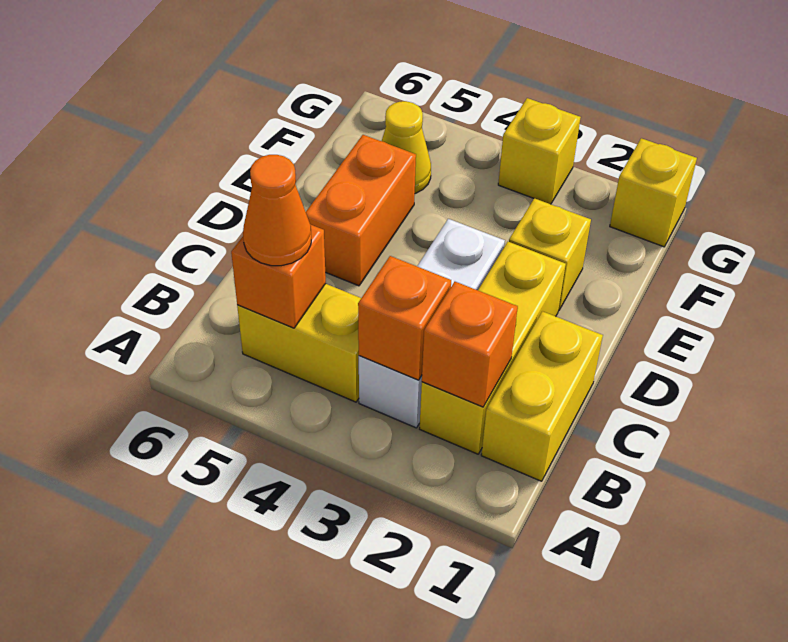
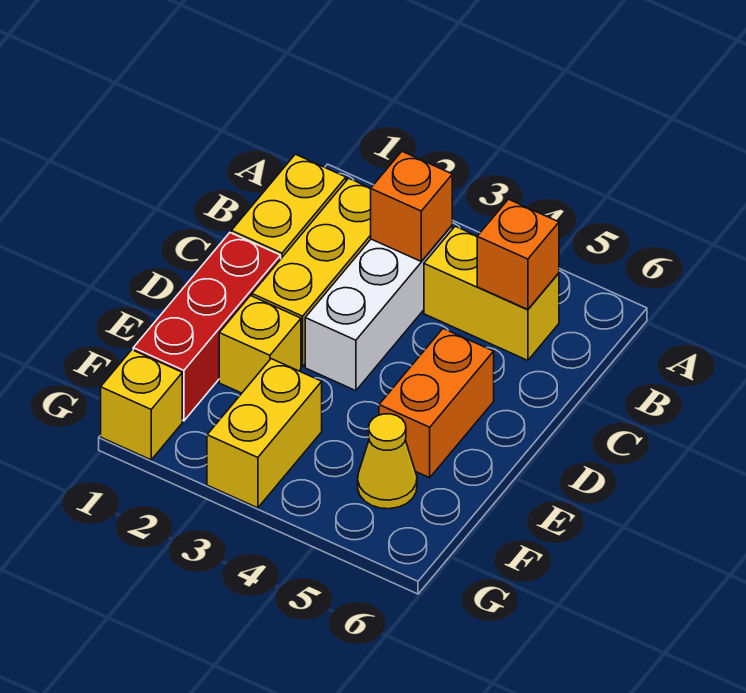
orange 1x1 brick [422,282,518,407] -> none
orange 1x1 cone [243,155,311,266] -> none
none -> red 1x3 brick [133,233,281,421]
yellow 1x1 brick [498,98,581,204] -> yellow 1x2 brick [207,359,322,508]

